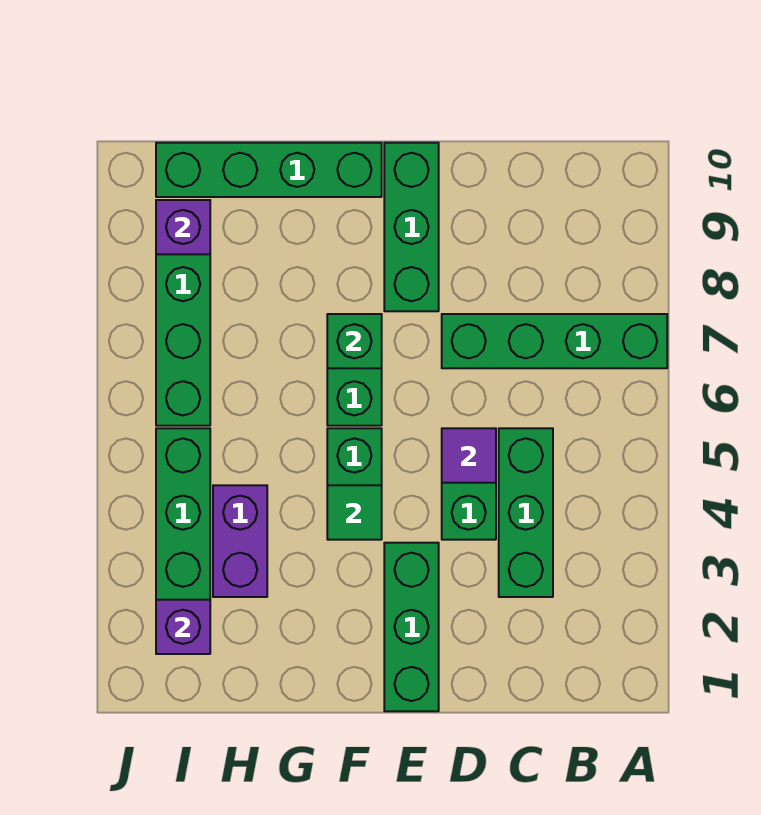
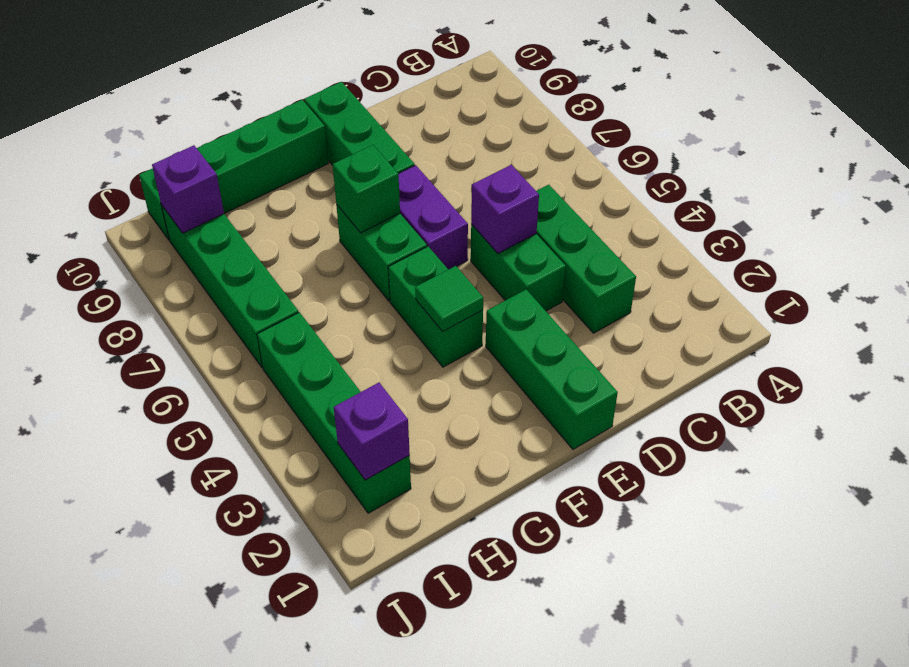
green 1x4 brick [442,314,667,368] -> none
purple 1x1 tile [442,428,496,483] -> purple 1x1 brick [471,165,539,253]
purple 1x2 brick [213,485,267,597] -> purple 1x2 brick moved to [398,165,468,270]

